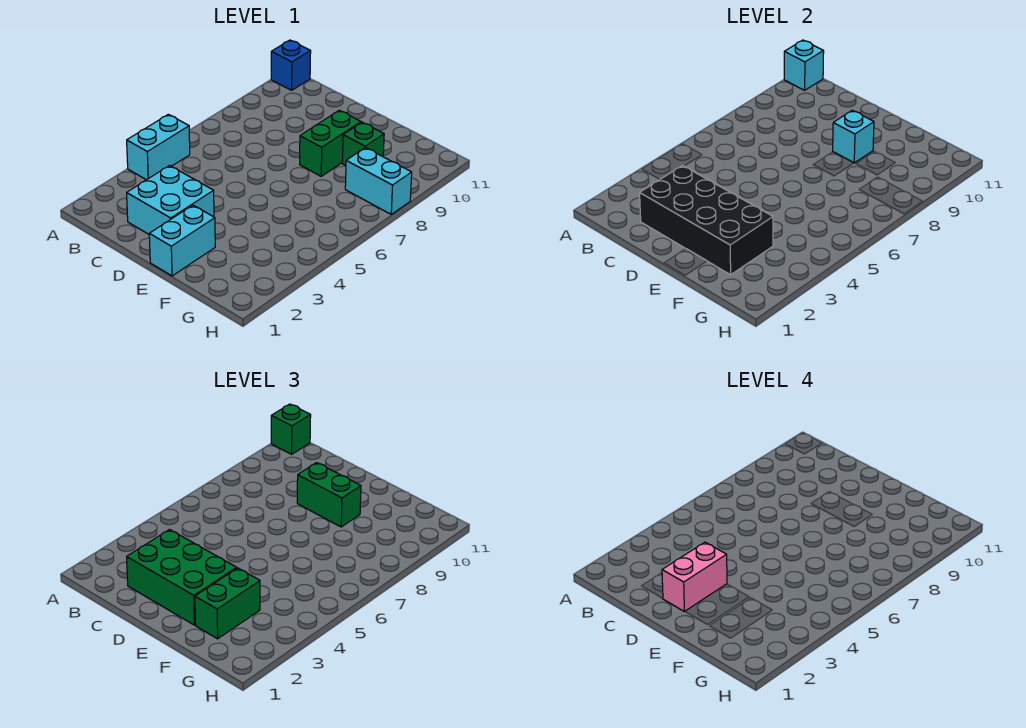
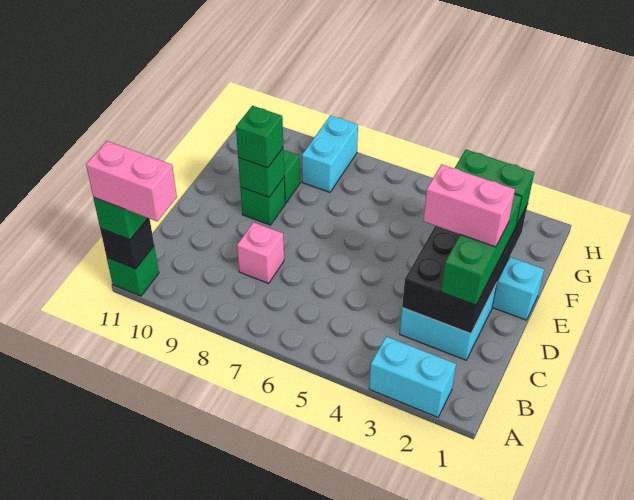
cyan 1x2 brick [127,114,190,180] -> cyan 1x2 brick moved to [369,336,456,417]
none -> pink 1x2 brick [86,141,177,221]
blue 1x1 brick [271,40,311,90] -> green 1x1 brick [107,247,159,296]
cyan 1x1 brick [784,40,824,90] -> black 1x1 brick [100,218,154,269]
green 2x3 brick [127,530,237,625] -> green 1x3 brick [441,194,522,305]
none -> pink 1x1 brick [237,222,284,283]
green 1x2 brick [297,463,361,527] -> green 1x1 brick [236,106,283,168]
green 1x2 brick [300,110,361,176] -> green 1x1 brick [240,178,285,225]
cyan 1x1 brick [833,110,874,163] -> green 1x1 brick [238,148,284,197]

